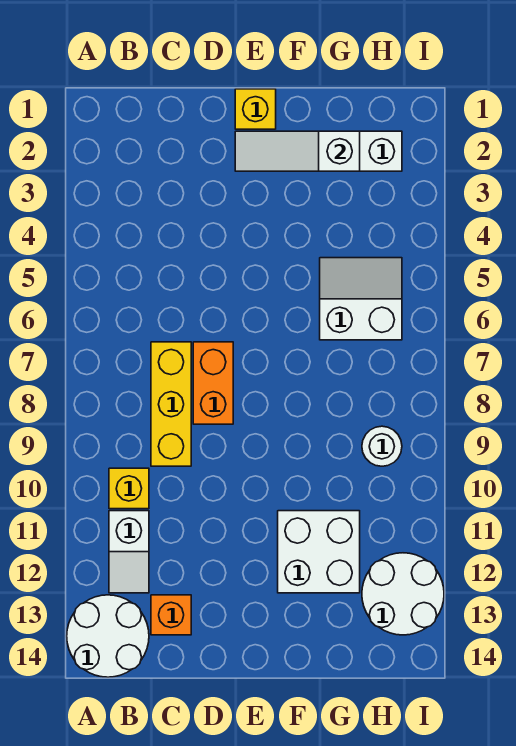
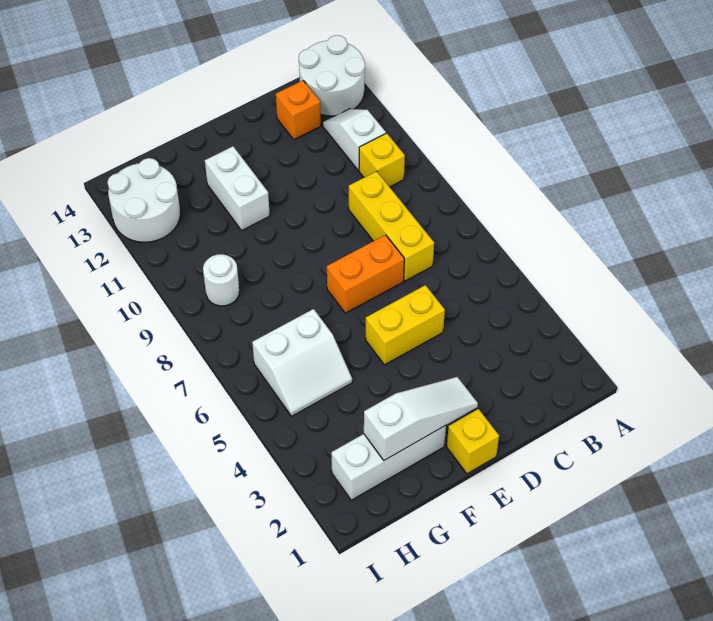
none -> yellow 1x2 brick [366,285,445,365]
orange 1x2 brick [193,342,233,424] -> orange 1x2 brick turned to [327,235,404,313]
white 2x2 brick [278,511,360,593] -> white 1x2 brick [205,146,270,230]

